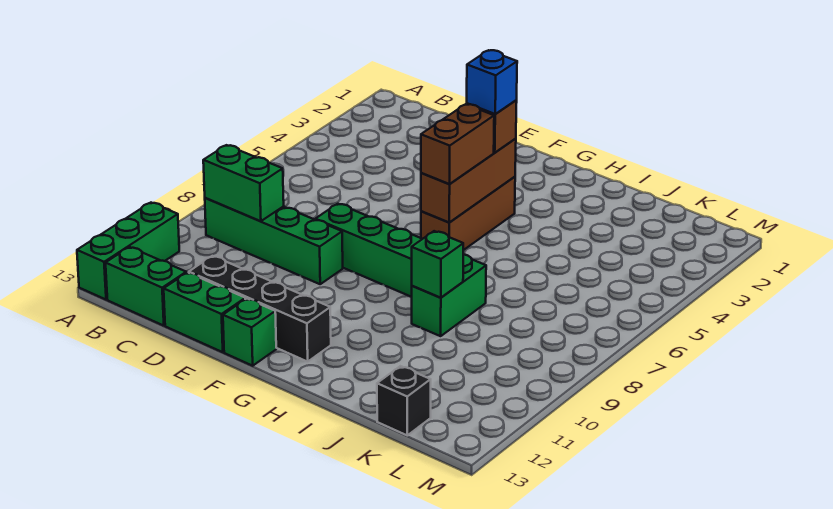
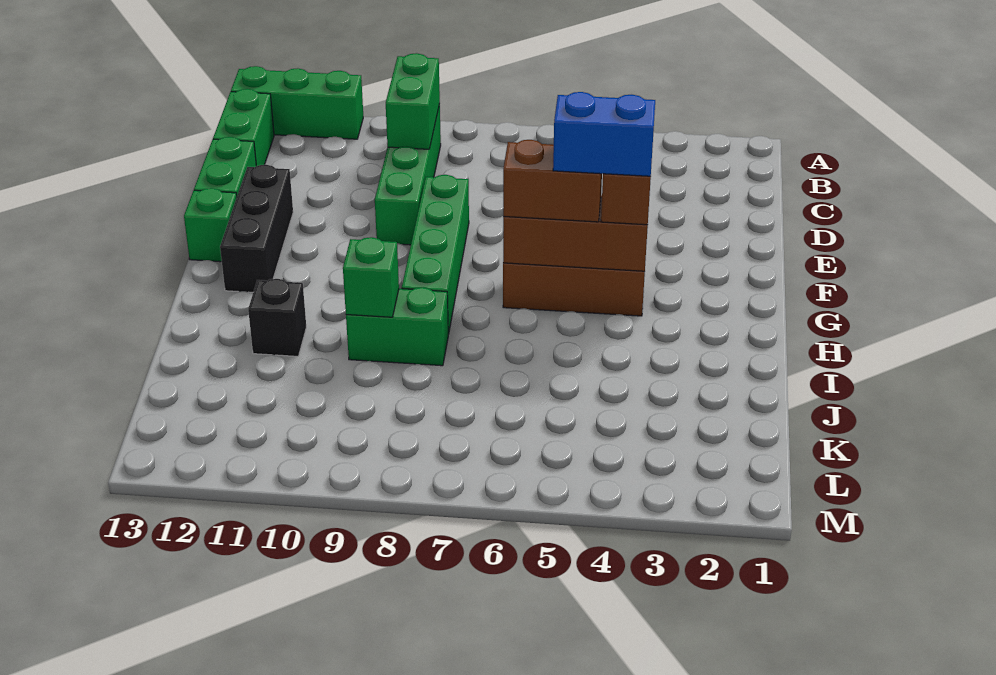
black 1x4 brick [189,256,331,362] -> black 1x3 brick [220,165,293,292]
blue 1x1 brick [467,50,517,114] -> blue 1x2 brick [553,92,655,176]
black 1x1 brick [377,366,431,435] -> black 1x1 brick moved to [248,279,306,356]

